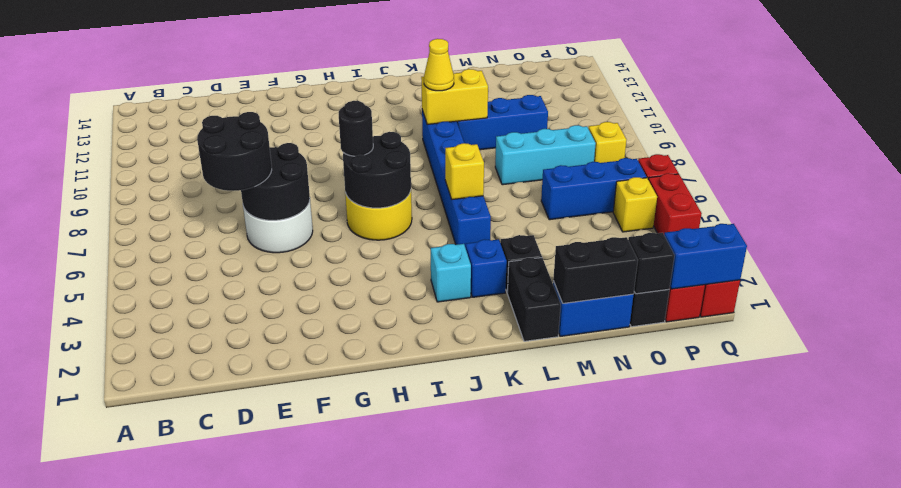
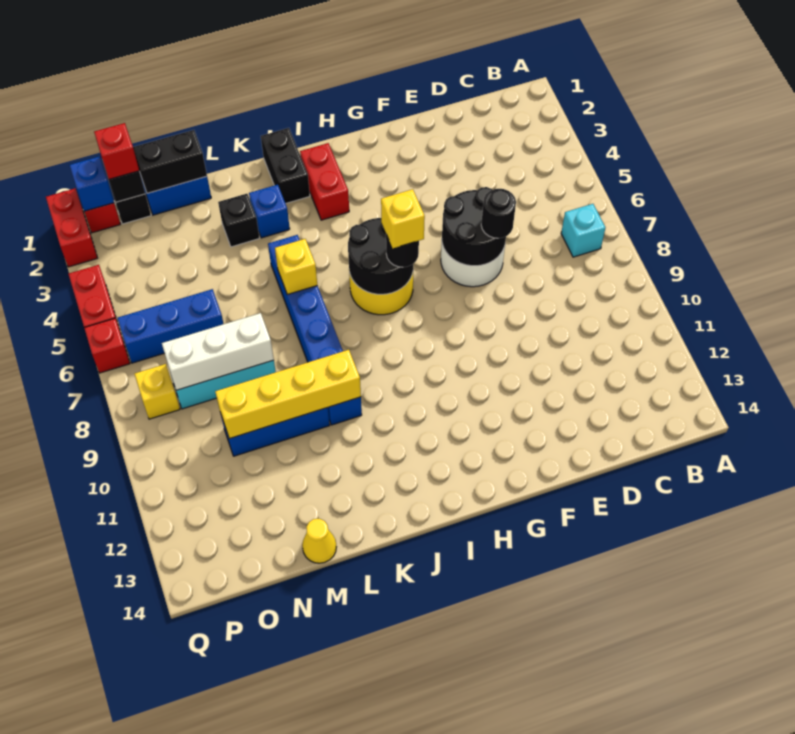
black 2x2 round brick [197,112,272,191] -> black 1x1 round brick [481,189,516,238]
none -> red 1x2 brick [300,143,349,220]
cyan 1x1 brick [431,244,471,302] -> cyan 1x1 brick moved to [561,204,605,257]
yellow 1x2 brick [421,69,488,124] -> yellow 1x4 brick [215,350,361,439]
yellow 1x1 cone [424,39,454,91] -> yellow 1x1 cone moved to [302,519,336,563]
black 1x2 brick [507,258,561,341] -> black 1x2 brick moved to [261,128,310,204]
none -> white 1x3 brick [162,313,274,390]
none -> red 1x1 brick [94,123,139,179]
blue 1x2 brick [664,224,747,289] -> blue 1x1 brick [70,156,114,211]
yellow 1x1 brick [613,177,657,232] -> yellow 1x1 brick moved to [381,189,425,248]

